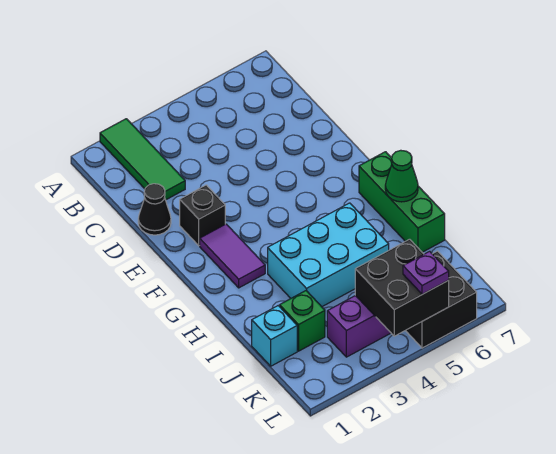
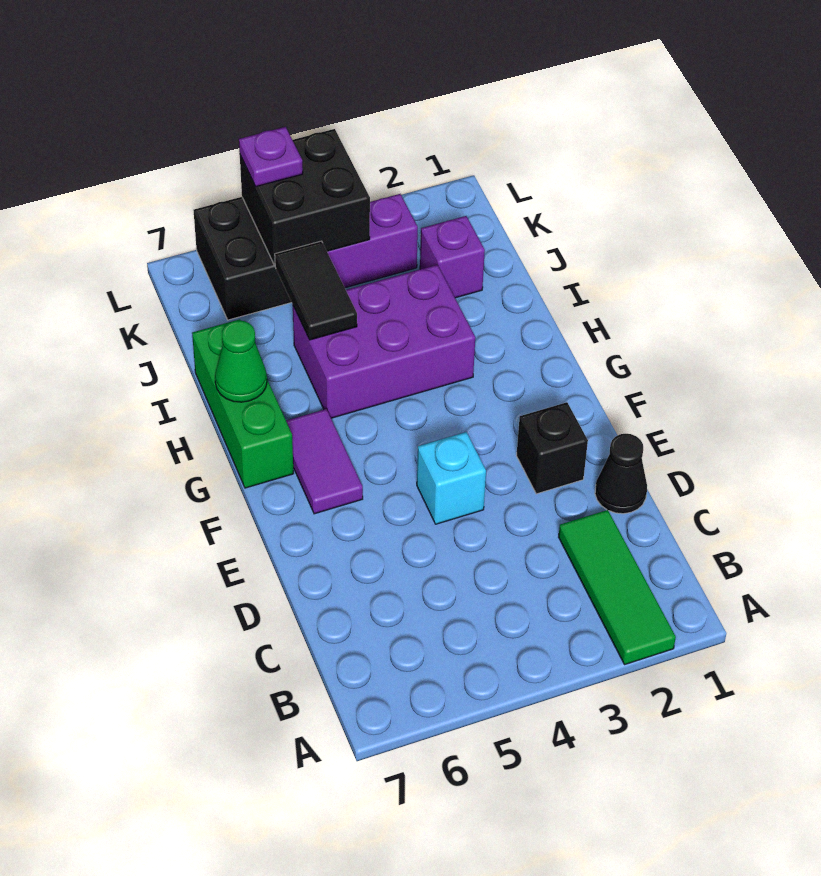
purple 1x2 tile [200,224,265,288] -> purple 1x2 tile moved to [286,409,363,514]
cyan 2x3 brick [268,203,389,307] -> purple 2x3 brick [293,265,475,418]
none -> black 1x2 tile [275,241,357,340]
cyan 1x1 brick [252,306,297,366] -> cyan 1x1 brick moved to [417,432,486,524]
green 1x1 brick [280,291,325,351] -> purple 1x1 brick [420,216,485,298]

